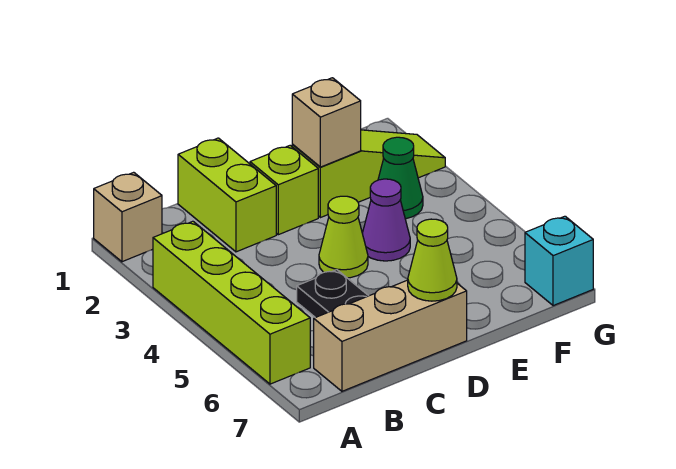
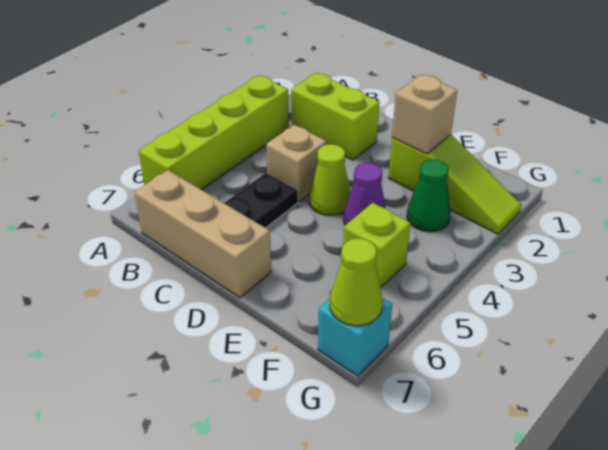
tan 1x1 brick [94,172,162,262] -> tan 1x1 brick moved to [266,125,326,202]
lime 1x2 brick [178,138,276,252] -> lime 1x2 brick turned to [291,73,380,160]
lime 1x1 brick [250,145,318,235] -> lime 1x1 brick moved to [343,203,411,288]
lime 1x1 cone [408,219,457,301] -> lime 1x1 cone moved to [330,239,383,326]

